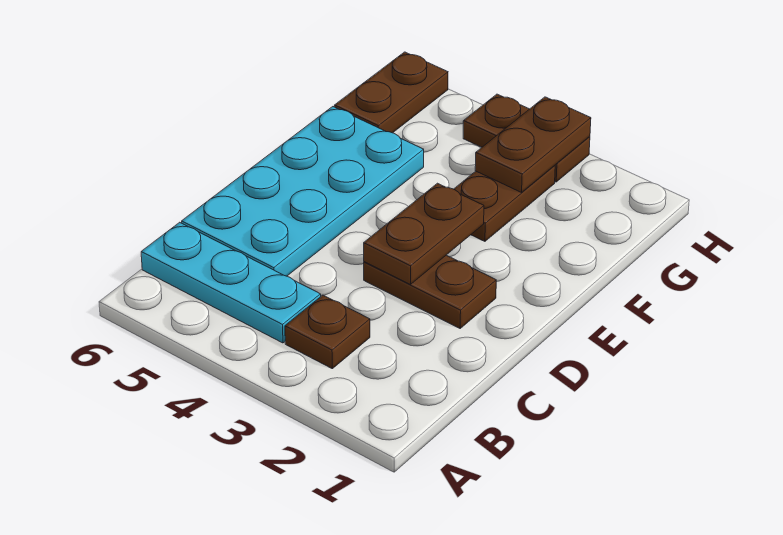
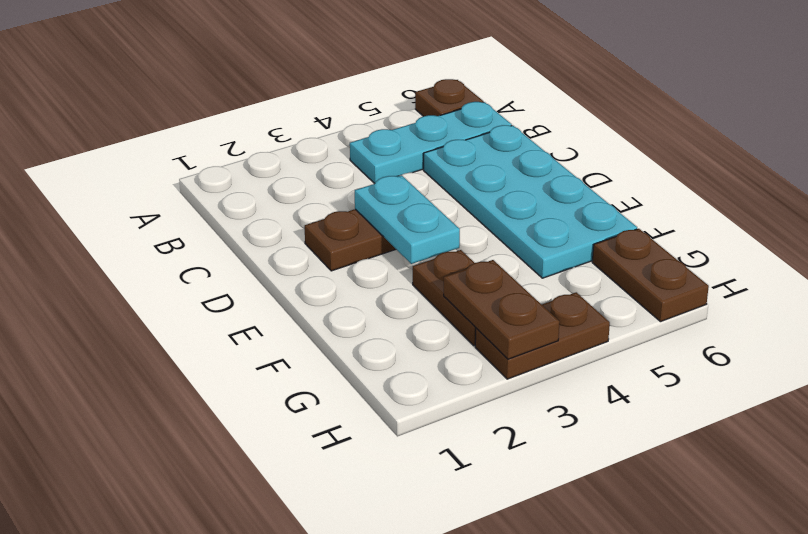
brown 1x1 plate [285,295,370,369] -> brown 1x1 plate moved to [415,79,483,116]
brown 1x2 plate [364,183,484,285] -> cyan 1x2 plate [355,175,460,264]

